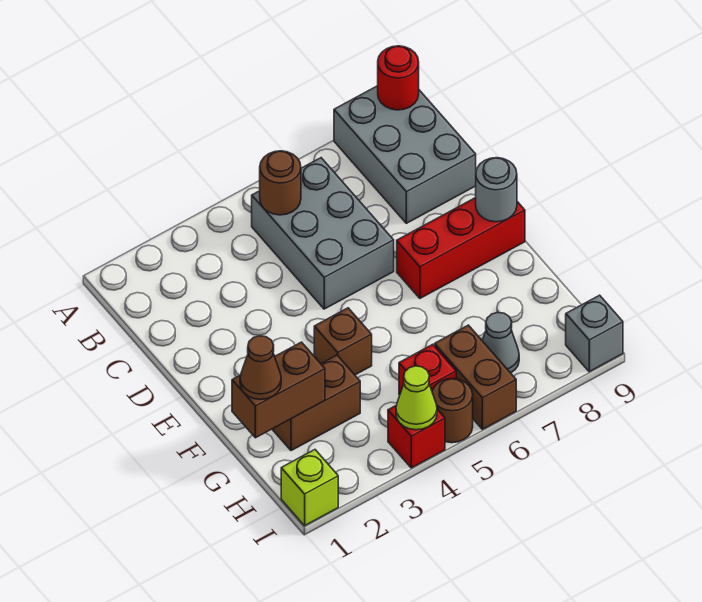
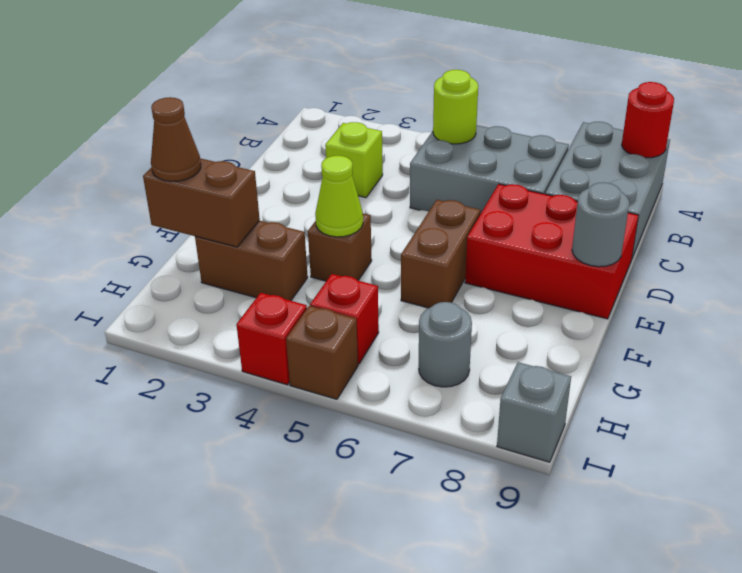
grey 2x3 brick [252,158,394,309] -> grey 2x3 brick turned to [410,125,569,214]
brown 1x1 round brick [260,151,301,215] -> lime 1x1 round brick [433,70,478,144]
red 1x3 brick [397,198,525,298] -> red 2x3 brick [465,184,639,319]
brown 1x2 brick [435,325,516,429] -> brown 1x2 brick moved to [401,200,481,308]
grey 1x1 cone [482,312,519,373] -> grey 1x1 round brick [419,302,472,387]
lime 1x1 brick [281,450,338,526] -> lime 1x1 brick moved to [325,122,383,198]
lime 1x1 cone [396,366,437,430] -> lime 1x1 cone moved to [315,156,363,237]
brown 1x1 round brick [432,379,473,443] -> brown 1x1 brick [286,306,358,399]

